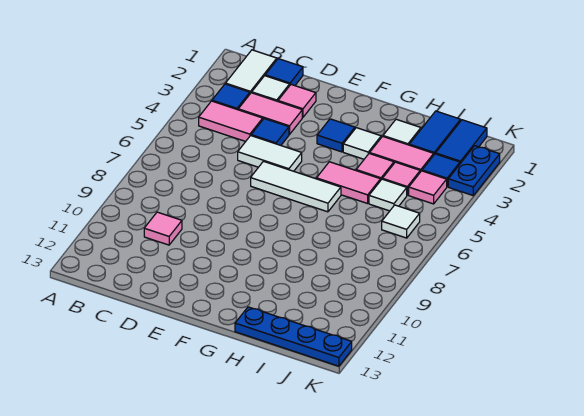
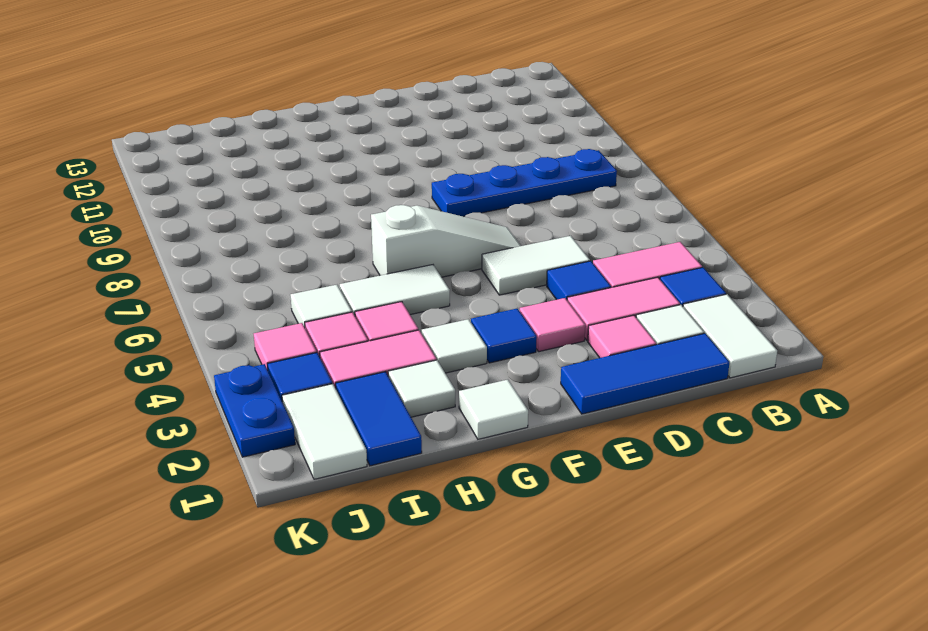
blue 1x1 tile [265,59,303,86] -> blue 1x3 tile [561,333,730,414]
pink 1x1 tile [144,212,182,245] -> pink 1x1 tile moved to [520,298,585,352]
white 1x3 tile [251,161,341,212] -> white 1x3 slope [371,205,521,277]
pink 1x2 tile [316,162,381,203] -> white 1x2 tile [340,265,450,316]
blue 1x4 plate [235,307,352,366] -> blue 1x4 plate moved to [432,149,617,217]
blue 1x2 tile [436,120,487,163] -> white 1x2 tile [282,384,367,479]
white 1x1 tile [382,205,420,238] -> white 1x1 tile moved to [459,380,528,439]

